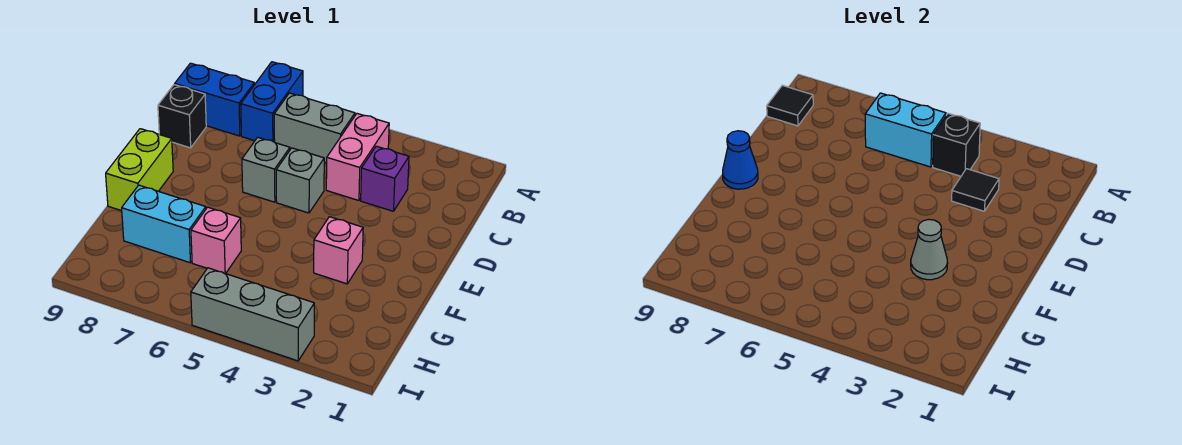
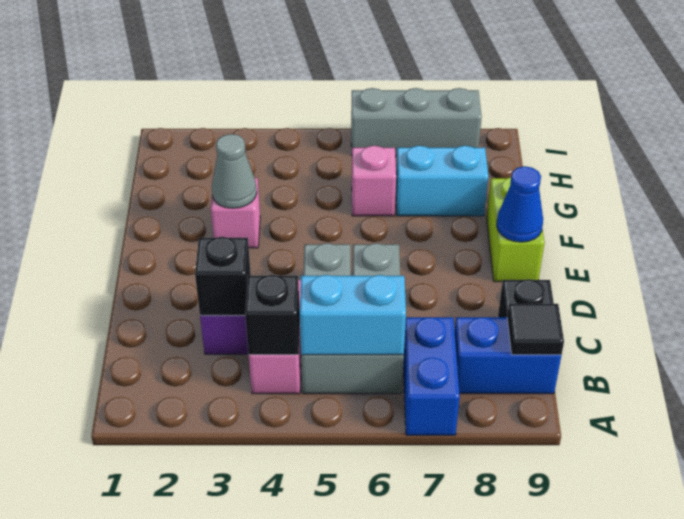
black 1x1 tile [952,169,999,211] -> black 1x1 brick [195,237,251,315]
grey 1x3 brick [191,268,314,361] -> grey 1x3 brick moved to [351,88,482,156]

